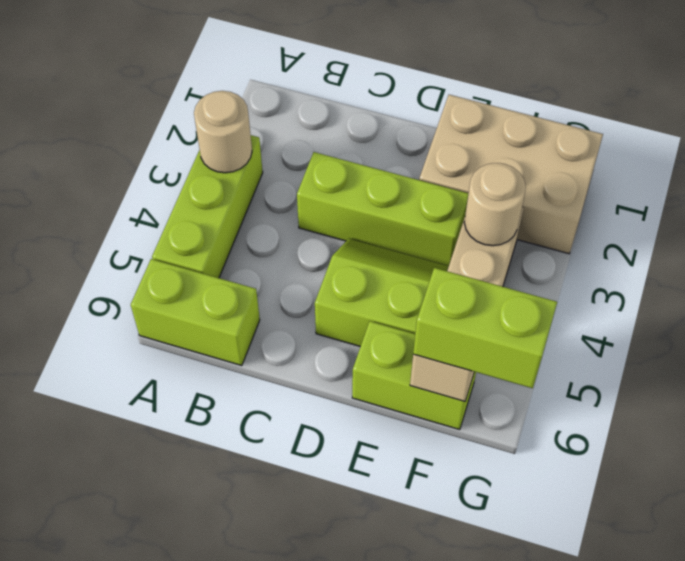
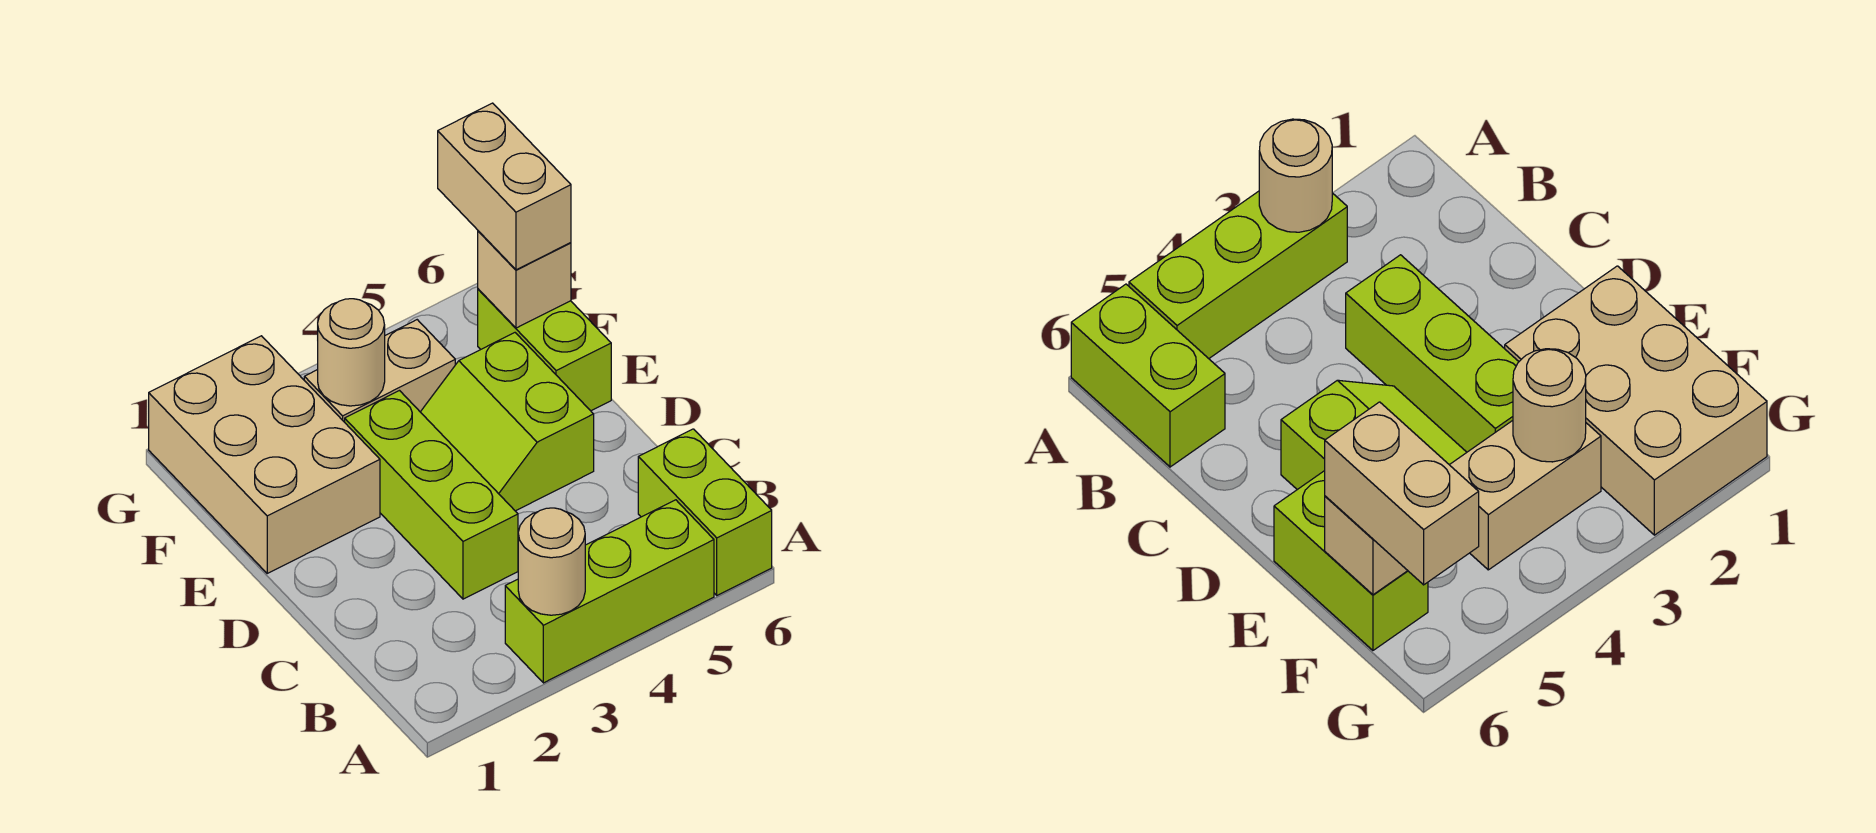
lime 1x2 brick [413,268,557,388] -> tan 1x2 brick [438,103,571,270]

